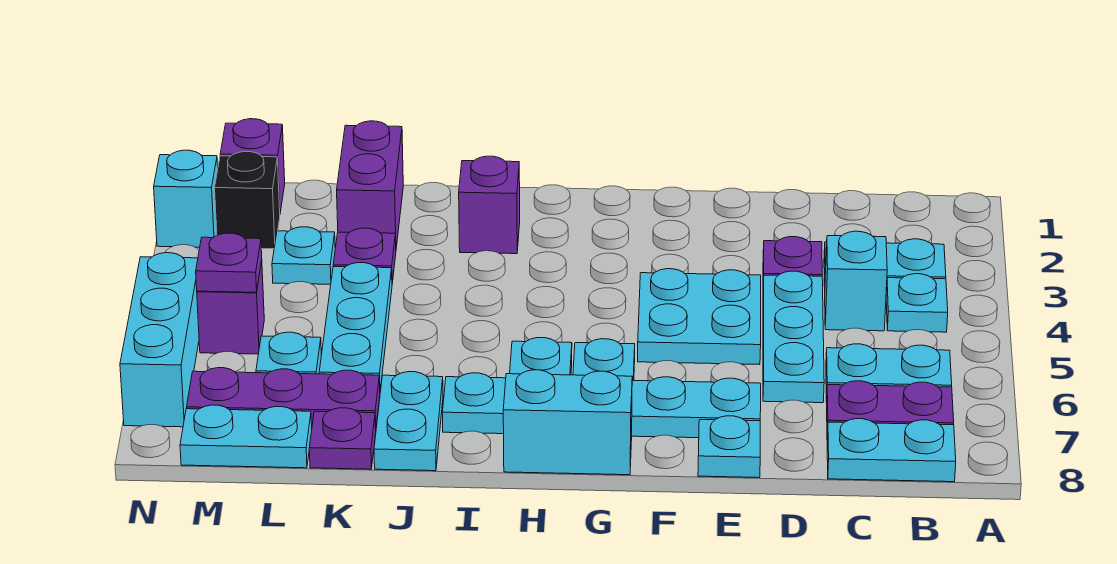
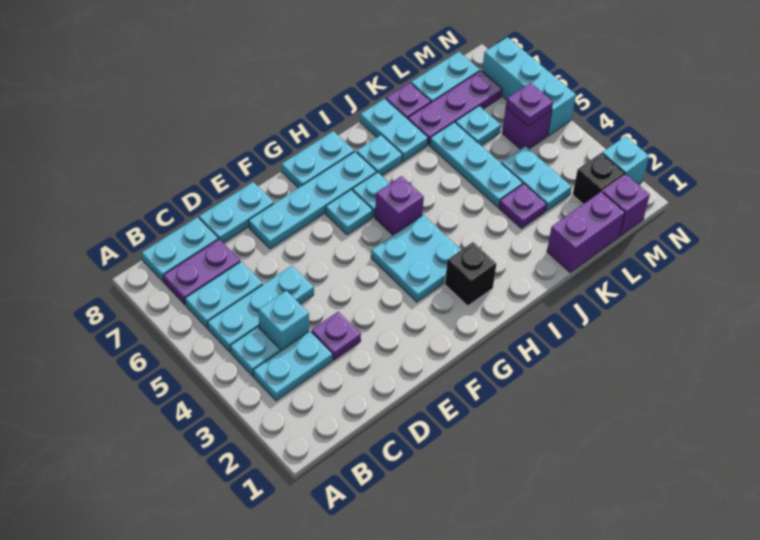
cyan 1x3 plate [763,271,824,403] -> cyan 1x3 plate turned to [207,266,314,352]
cyan 2x2 plate [638,269,761,365] -> cyan 2x2 plate moved to [371,215,461,302]
cyan 1x1 plate [698,416,760,478] -> cyan 1x2 plate [199,182,274,243]
cyan 1x2 brick [503,370,632,475] -> cyan 1x2 plate [282,131,354,188]
none -> black 1x1 brick [445,242,496,306]
purple 1x1 brick [459,156,520,254] -> purple 1x1 brick moved to [375,176,424,235]
purple 1x2 brick [337,121,403,247] -> purple 1x2 brick turned to [547,192,625,272]
cyan 1x1 plate [272,227,335,284] -> cyan 1x2 plate [501,146,572,211]

